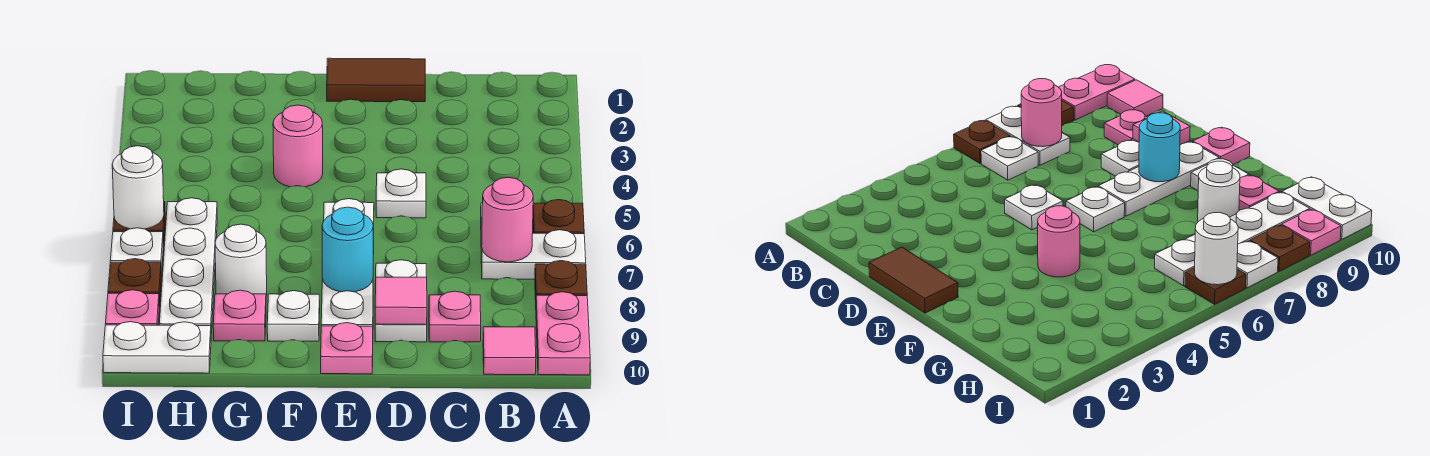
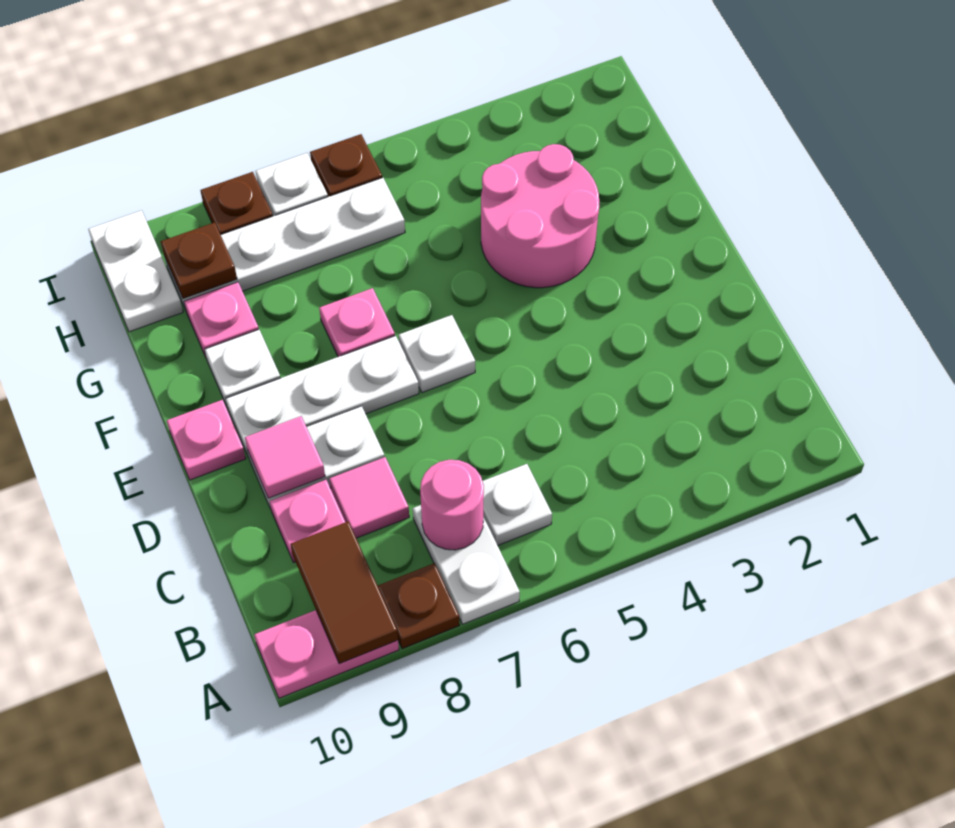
brown 1x1 plate [533,200,584,234] -> brown 1x1 plate moved to [161,222,237,298]
pink 1x1 tile [483,327,536,375] -> pink 1x1 tile moved to [329,457,409,538]
brown 1x2 tile [327,58,425,102] -> brown 1x2 tile moved to [290,521,398,664]
white 1x1 plate [376,169,426,218] -> none
cyan 1x1 round brick [322,207,373,292] -> none
pink 1x1 round brick [273,105,323,187] -> pink 2x2 round brick [481,144,599,288]
white 1x1 round brick [215,224,267,295] -> none
white 1x1 round brick [112,146,164,229] -> none
pink 1x1 plate [106,290,159,325] -> pink 1x1 plate moved to [319,288,395,357]

